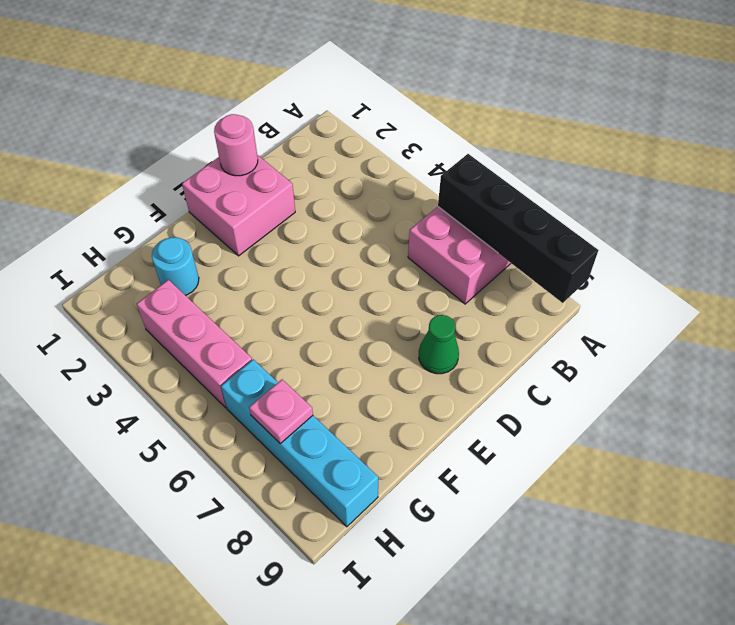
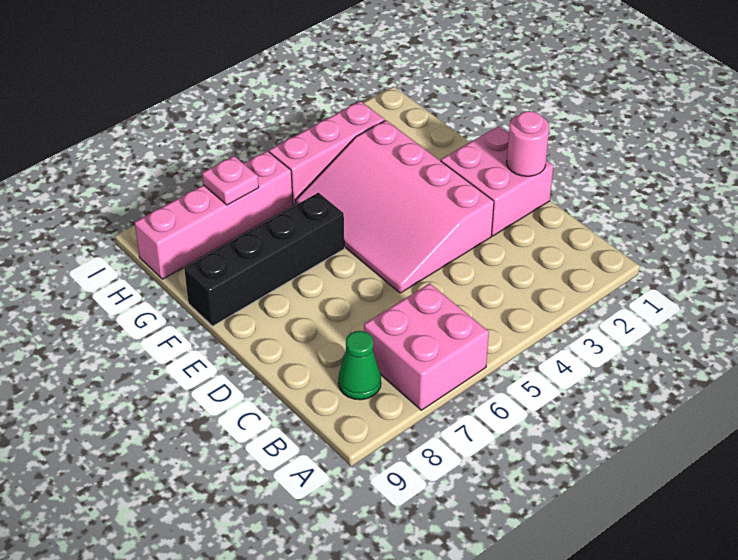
black 1x4 brick [438,154,598,303] -> black 1x4 brick moved to [184,193,344,326]
none -> pink 3x4 slope [295,120,494,293]
green 1x1 cone [419,315,459,374] -> green 1x1 cone moved to [338,331,381,400]
cyan 1x1 round brick [152,237,199,295] -> none
cyan 1x4 brick [221,360,378,527] -> pink 1x4 brick [135,151,293,279]

